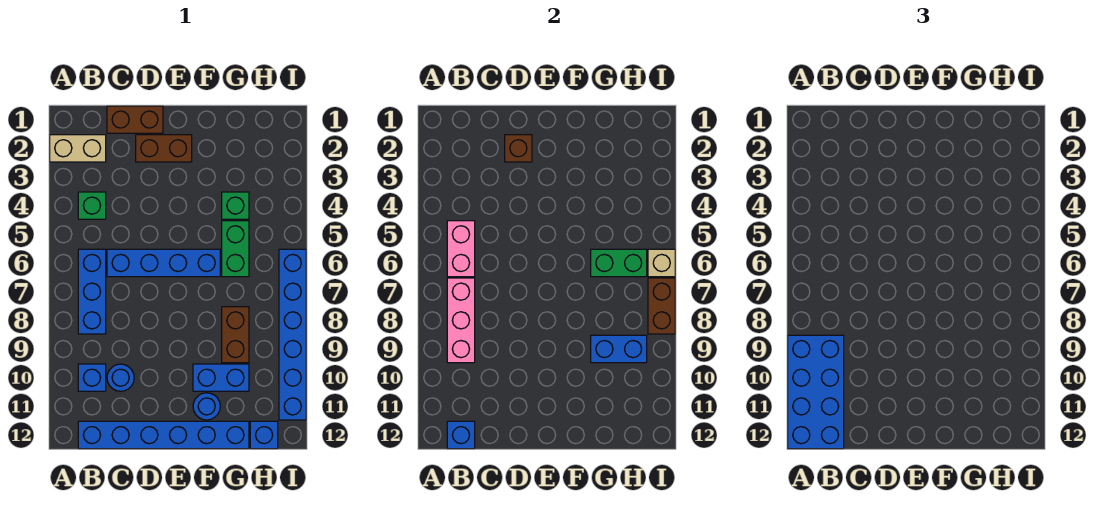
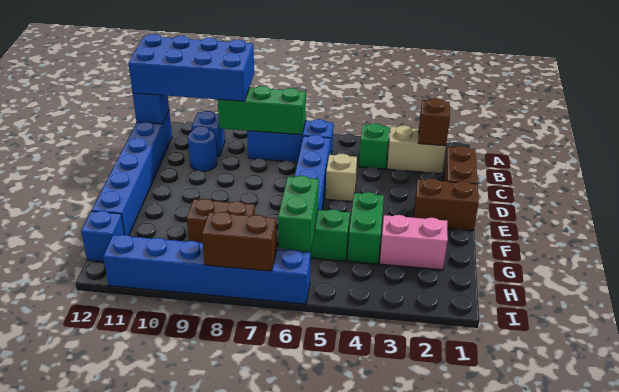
tan 1x2 brick [50,135,106,162] -> tan 1x2 brick turned to [387,125,446,174]
pink 1x2 brick [447,221,475,277] -> pink 1x2 brick moved to [380,215,448,270]
pink 1x3 brick [447,278,475,363] -> green 1x3 brick [218,86,306,135]
brown 1x2 brick [136,135,192,162] -> brown 1x2 brick turned to [414,178,479,231]
brown 1x1 brick [505,135,532,162] -> brown 1x1 brick moved to [419,98,450,146]
blue 1x2 brick [193,364,249,391] -> none
blue 1x1 round brick [193,393,220,420] -> none
green 1x1 brick [222,192,249,219] -> green 1x2 brick [348,192,384,264]
blue 1x2 brick [591,335,647,363] -> none
tan 1x1 brick [648,249,675,277] -> tan 1x1 brick moved to [325,154,357,202]

